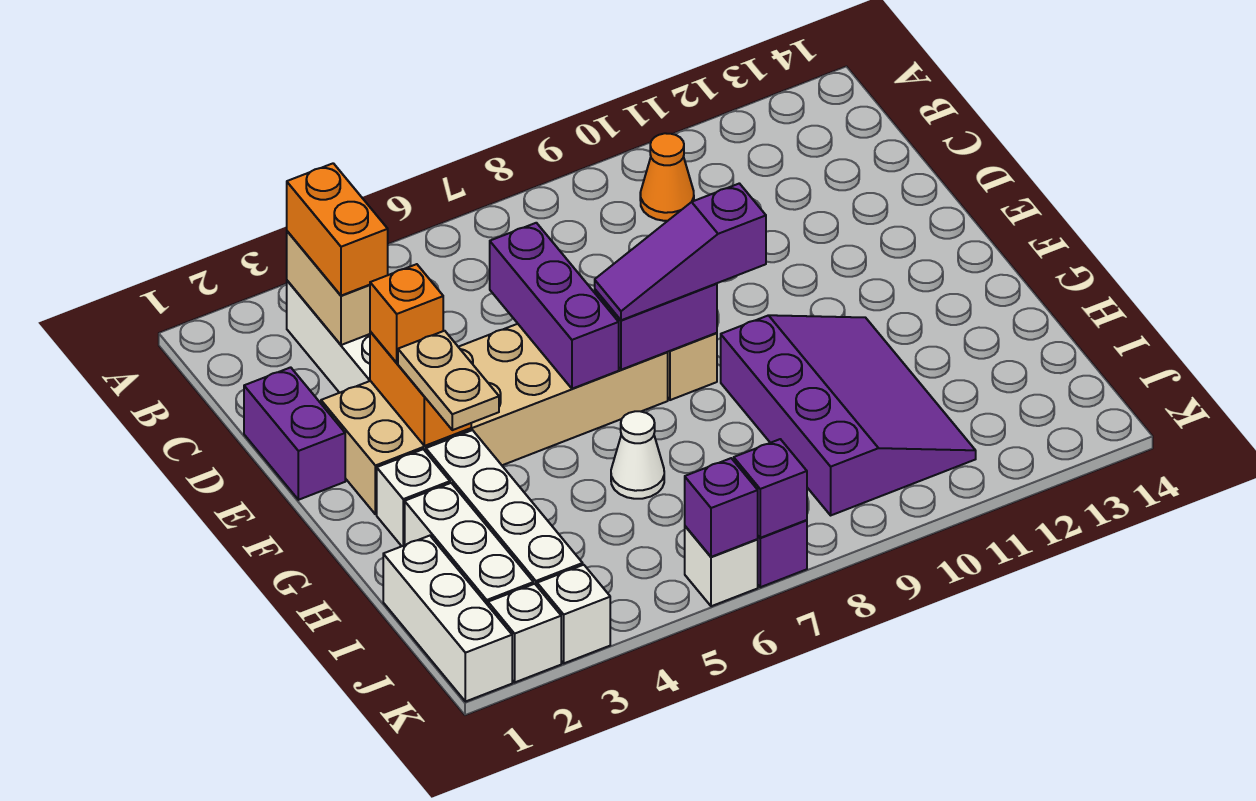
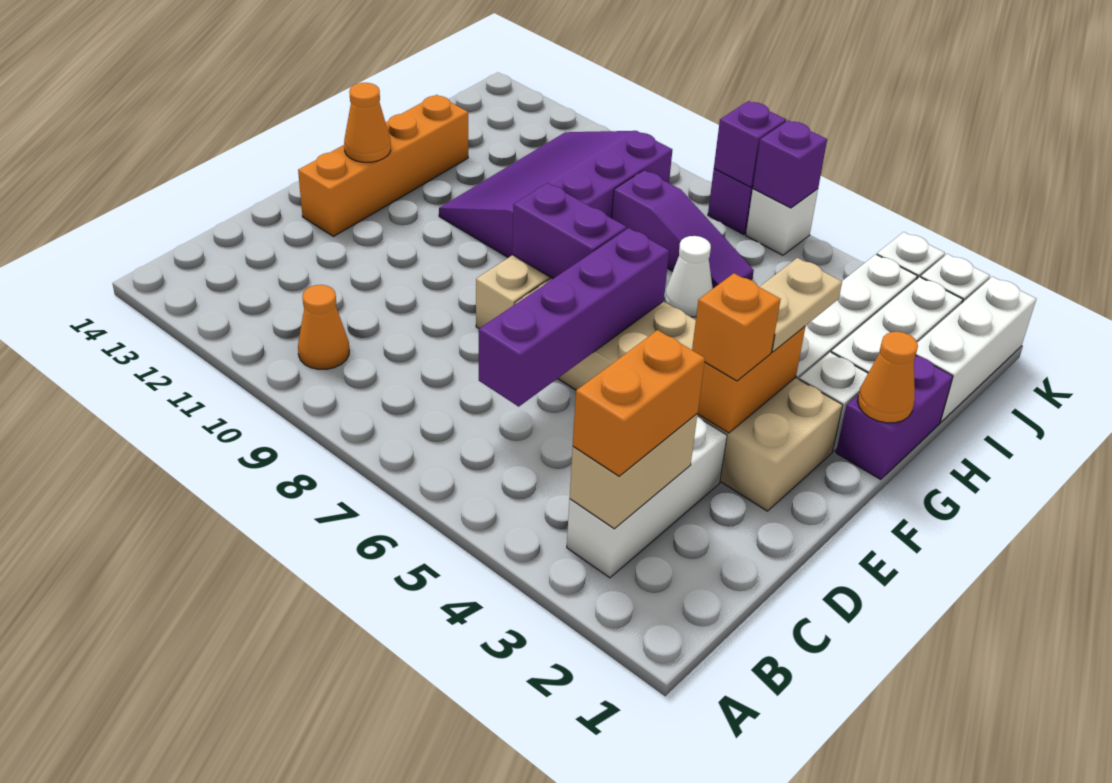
purple 1x2 brick [244,367,345,500] -> purple 1x2 brick moved to [836,356,953,480]
purple 1x3 brick [490,223,619,389] -> purple 1x4 brick [479,228,669,407]
none -> orange 1x4 brick [298,95,468,236]
purple 1x3 slope [595,183,766,320] -> purple 1x3 slope moved to [612,170,754,288]
none -> orange 1x1 cone [344,83,391,162]
none -> orange 1x1 cone [858,332,918,423]

